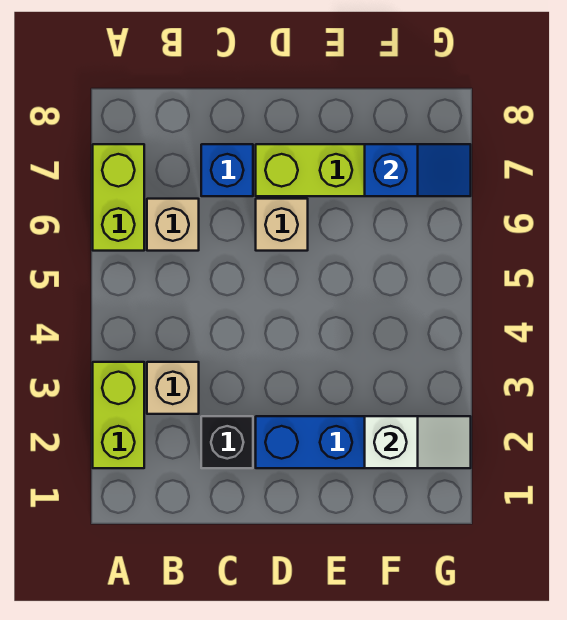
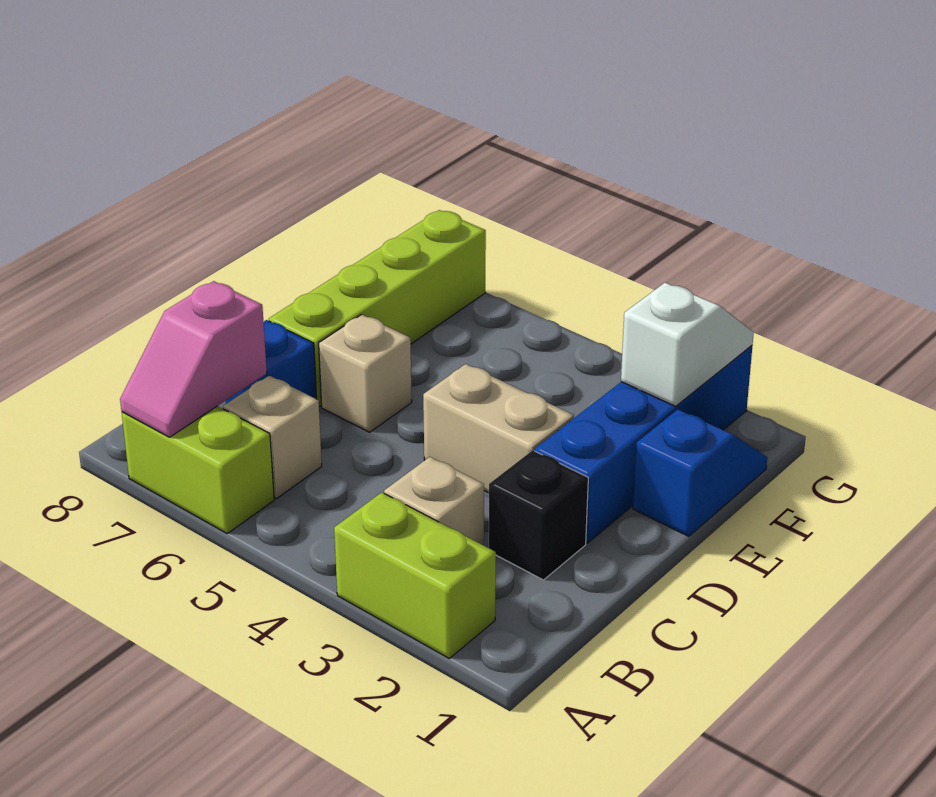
none -> pink 1x2 slope [120,281,267,437]
none -> tan 1x2 brick [423,364,574,493]
blue 1x2 slope [365,144,471,196] -> blue 1x2 slope moved to [633,410,767,536]

